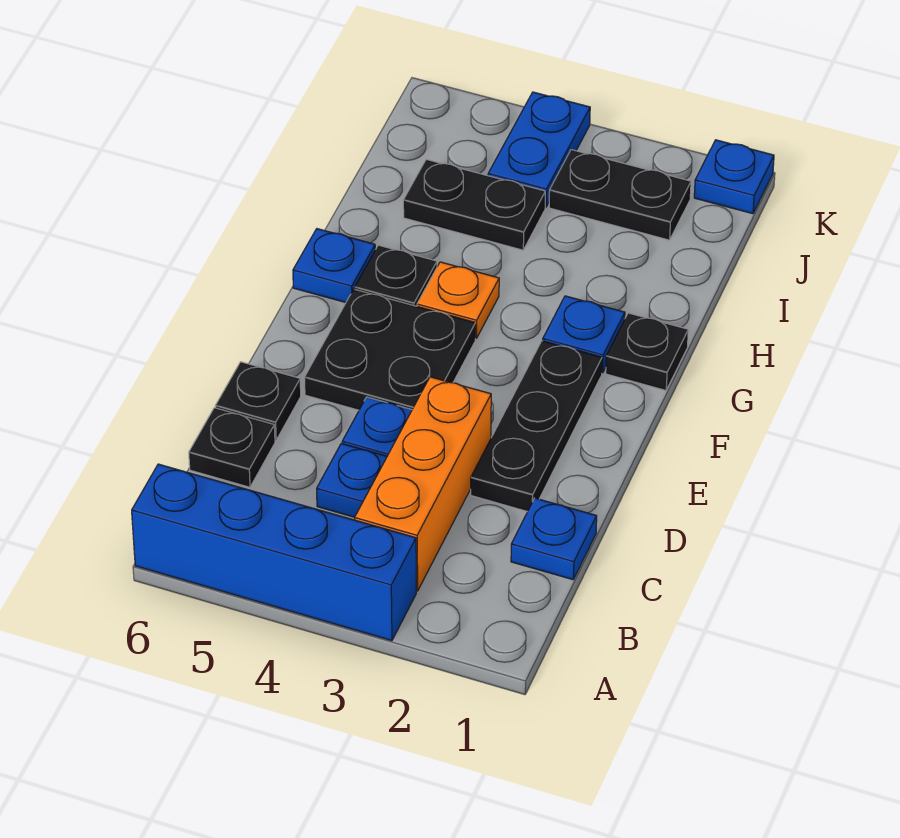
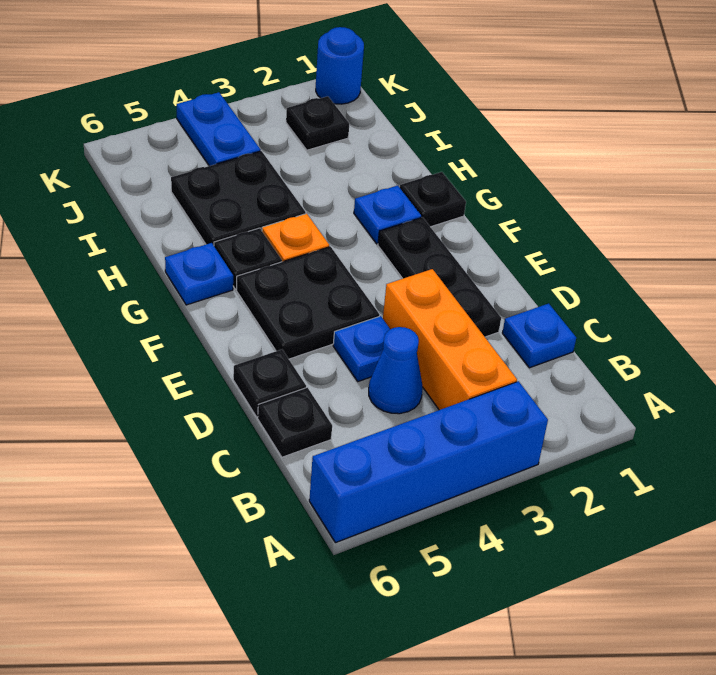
blue 1x1 plate [317,444,387,517] -> blue 1x1 cone [369,327,422,414]
black 1x2 plate [403,159,545,250] -> black 2x2 plate [171,151,306,245]
black 1x2 plate [549,150,691,240] -> black 1x1 plate [286,96,349,150]
blue 1x1 plate [694,140,774,214] -> blue 1x1 round brick [316,27,364,104]

